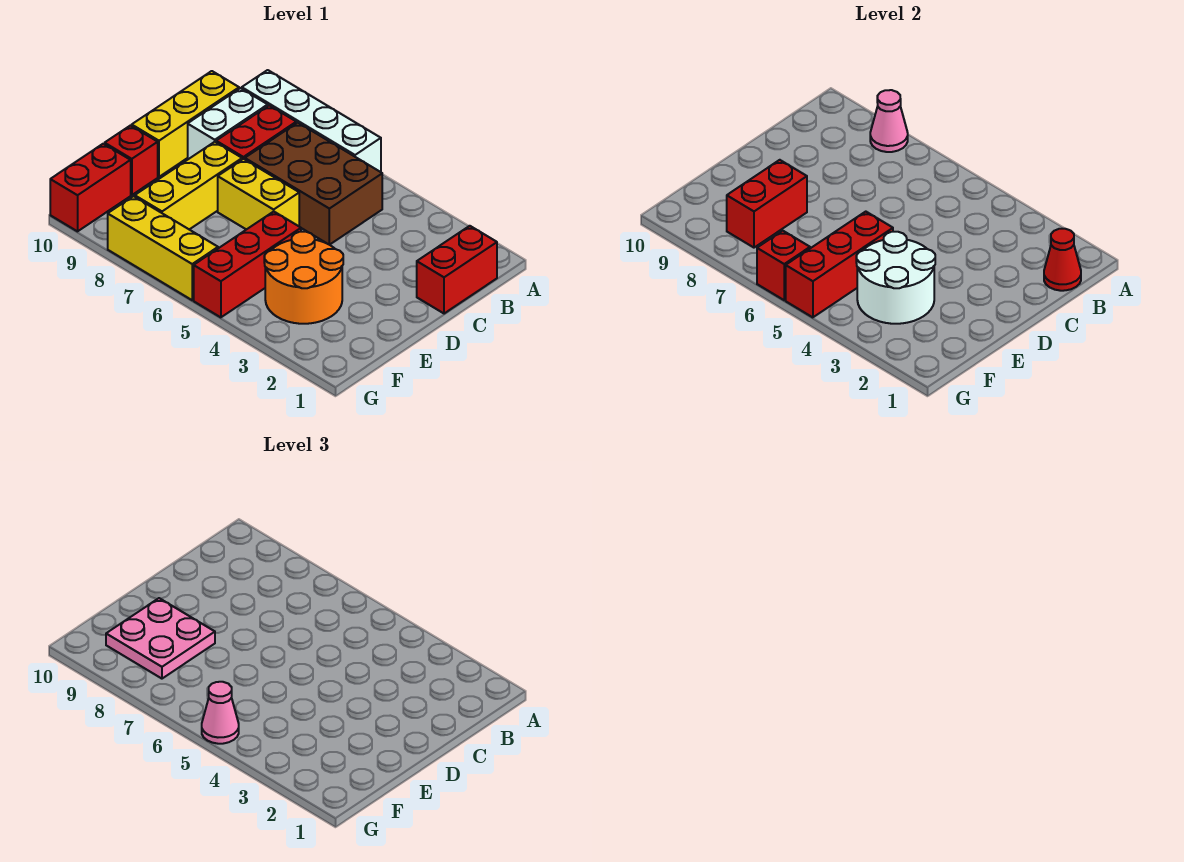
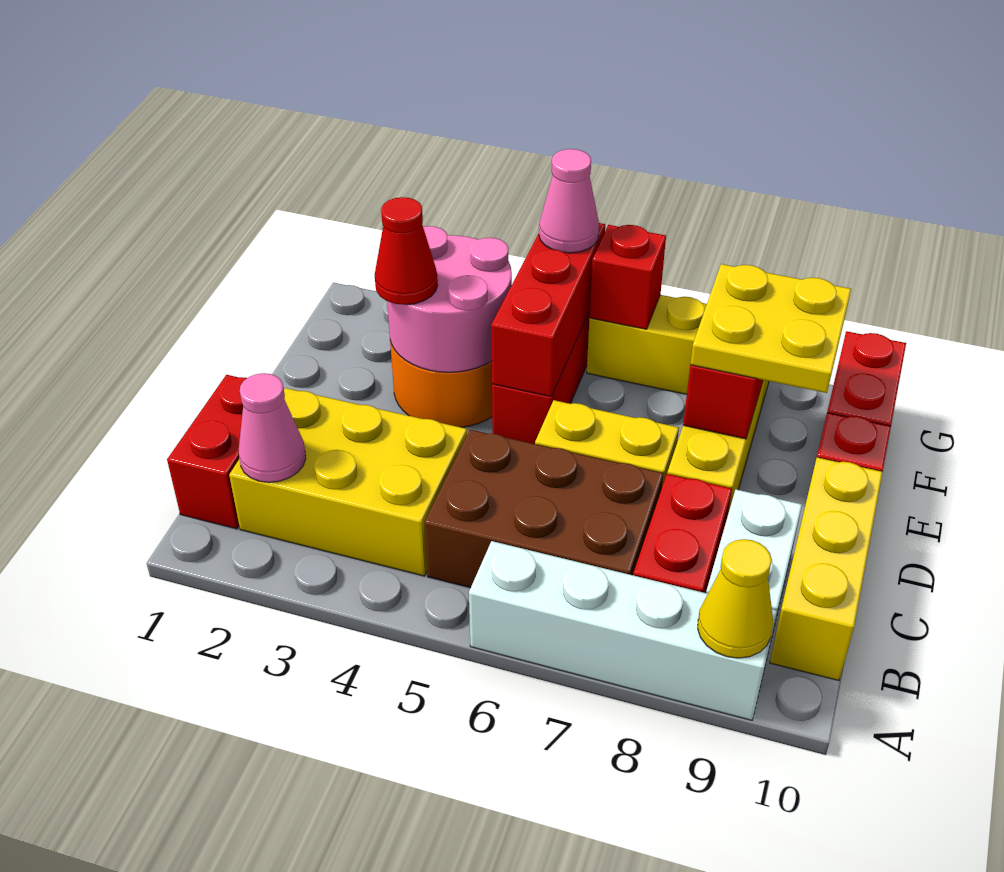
pink 1x1 cone [870,90,908,152] -> pink 1x1 cone moved to [239,373,306,482]
none -> yellow 1x1 cone [698,539,773,658]
red 1x1 cone [1044,229,1081,291] -> red 1x1 cone moved to [375,197,438,305]
none -> yellow 2x3 brick [229,388,467,576]
white 2x2 round brick [856,232,935,324] -> pink 2x2 round brick [387,226,512,372]
pink 2x2 plate [106,598,215,679] -> yellow 2x2 plate [690,264,851,393]

